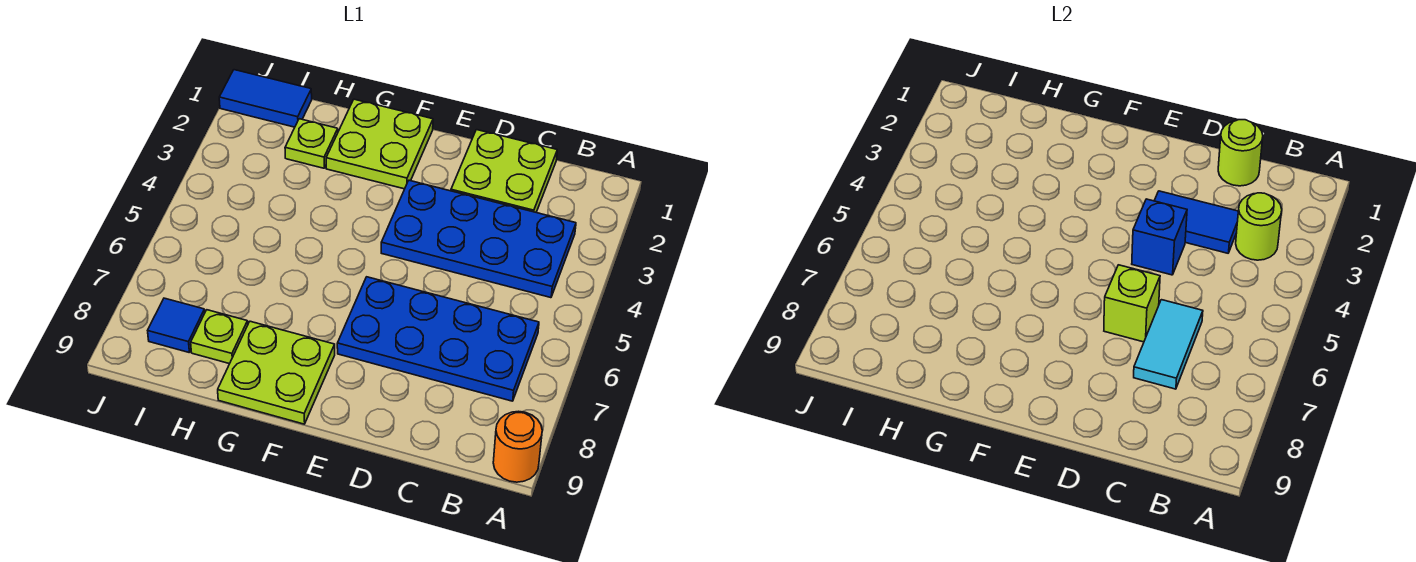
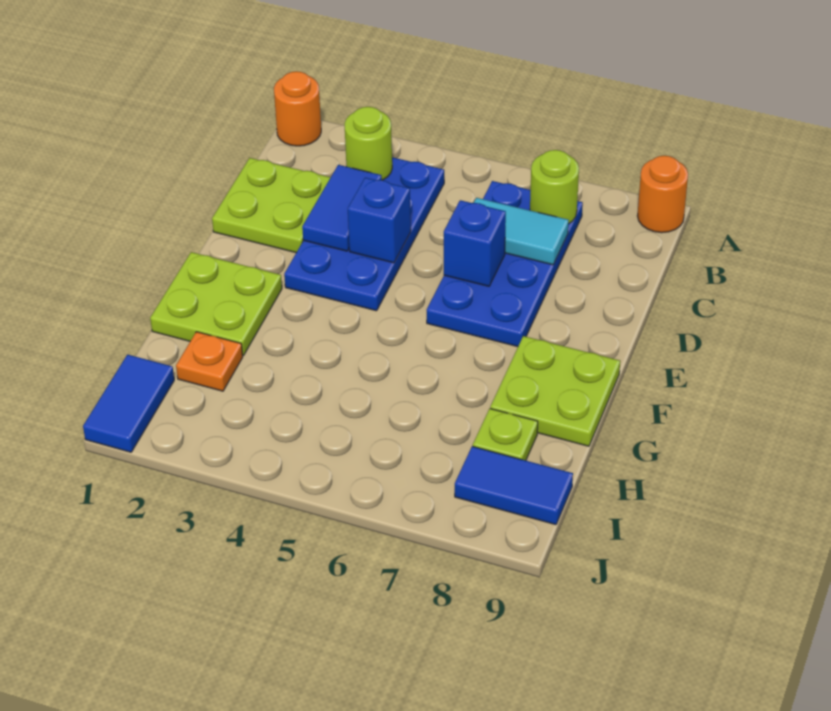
none -> orange 1x1 round brick [274,71,321,146]
lime 1x1 round brick [1218,120,1263,186] -> lime 1x1 round brick moved to [530,150,579,224]
lime 1x1 brick [1104,265,1160,342] -> blue 1x1 brick [444,200,506,286]
lime 1x1 plate [285,119,338,168] -> orange 1x1 plate [176,332,243,391]
blue 1x1 tile [148,298,205,352] -> blue 1x2 tile [455,446,573,525]

